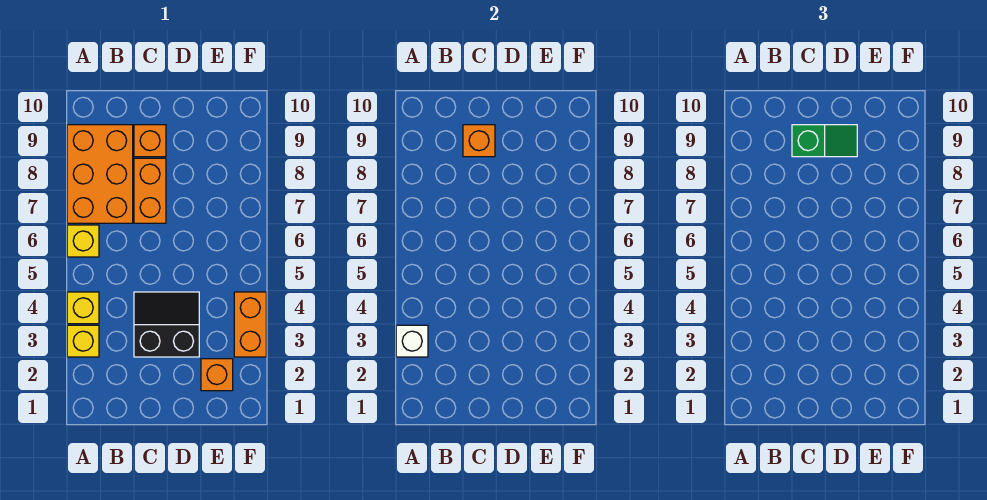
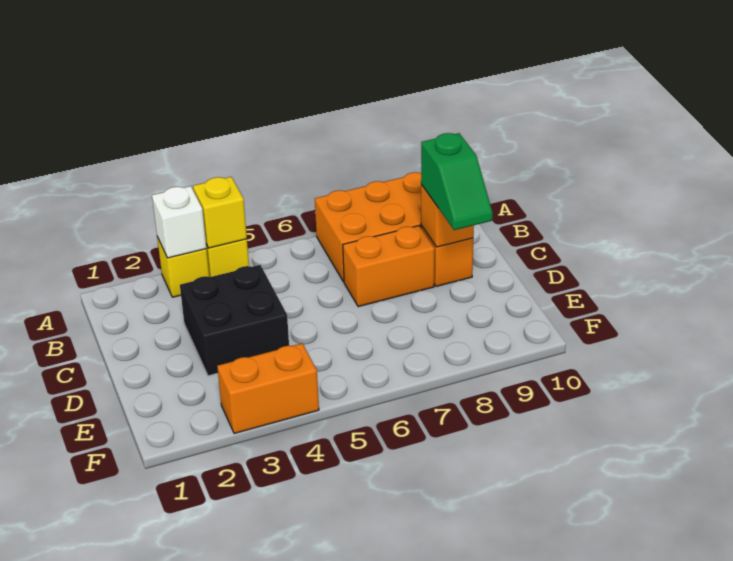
yellow 1x1 brick [67,225,99,257] -> yellow 1x1 brick moved to [193,177,247,248]
black 2x2 slope [134,292,199,357] -> black 2x2 brick [180,265,289,376]
orange 1x1 brick [201,359,233,391] -> none

